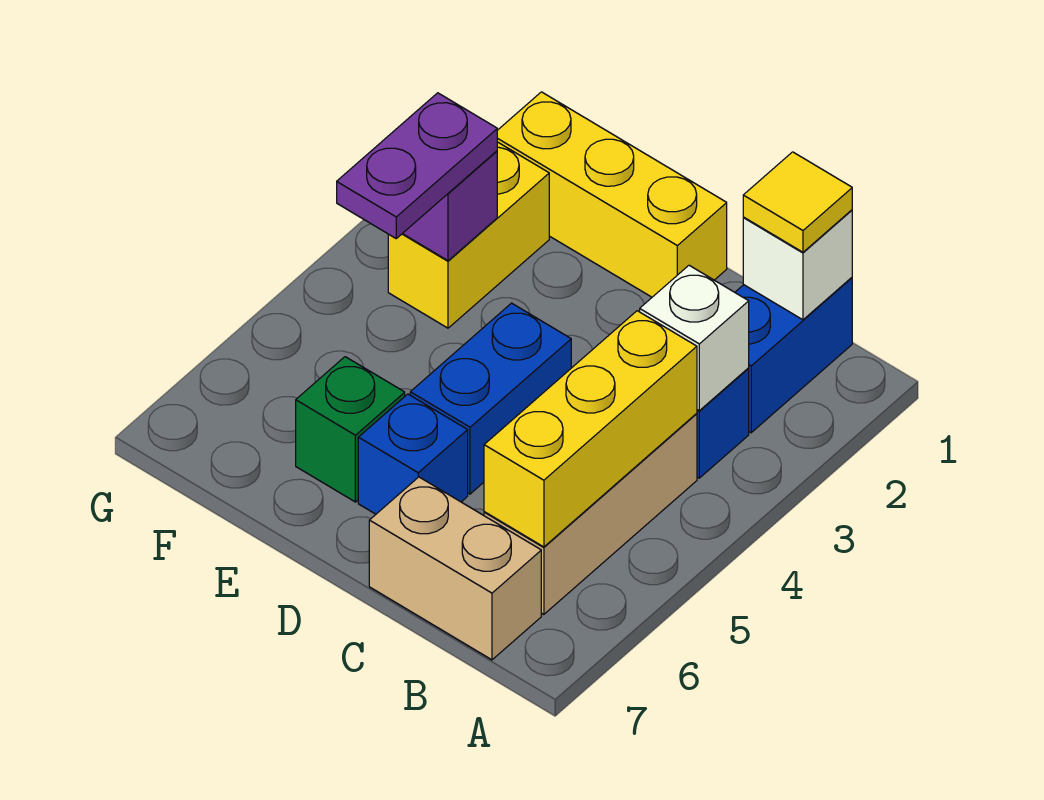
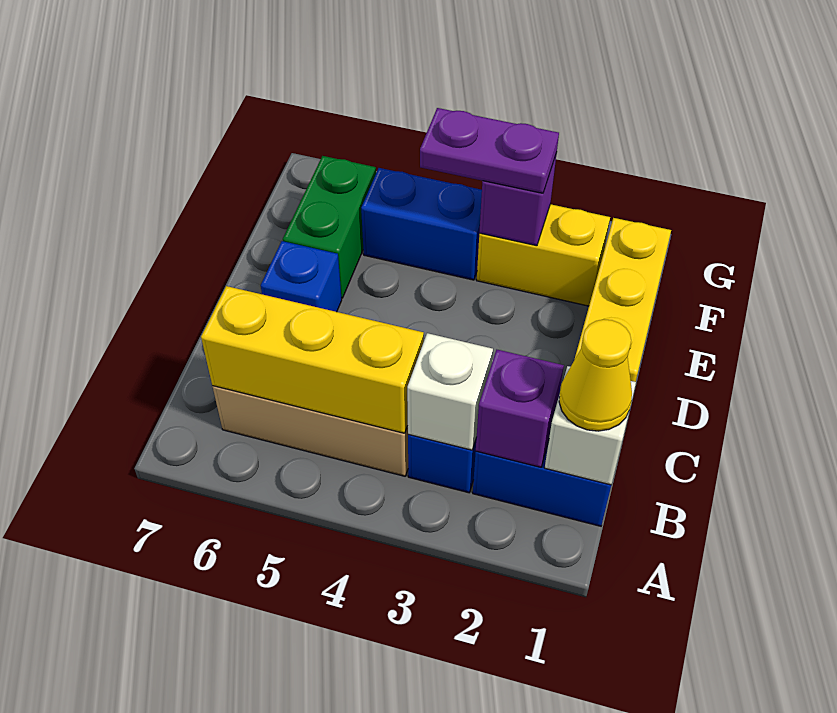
yellow 1x1 tile [743,152,852,252] -> yellow 1x1 cone [559,319,632,431]
none -> purple 1x1 brick [476,350,564,467]
tan 1x2 brick [369,477,541,660] -> none
blue 1x2 brick [410,303,571,494] -> blue 1x2 brick moved to [361,168,482,280]
green 1x1 brick [296,357,405,502] -> green 1x2 brick [283,156,376,298]

